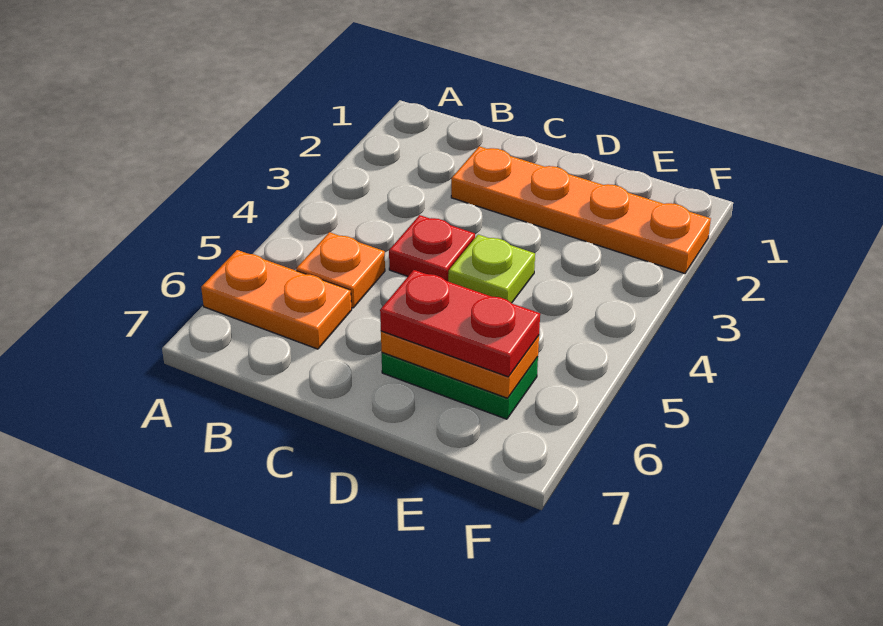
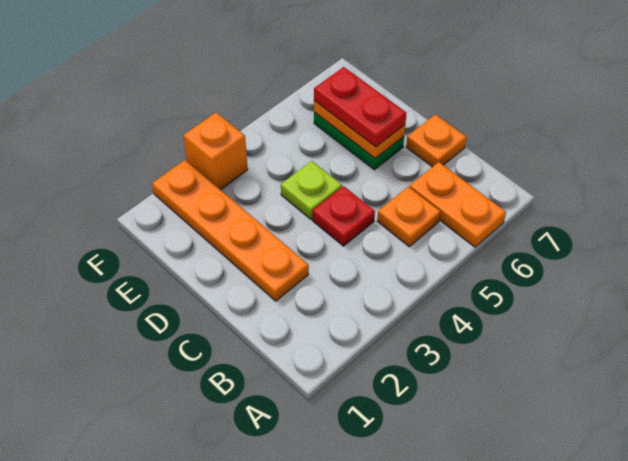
none -> orange 1x1 plate [406,114,467,167]
none -> orange 1x1 brick [183,113,248,190]

